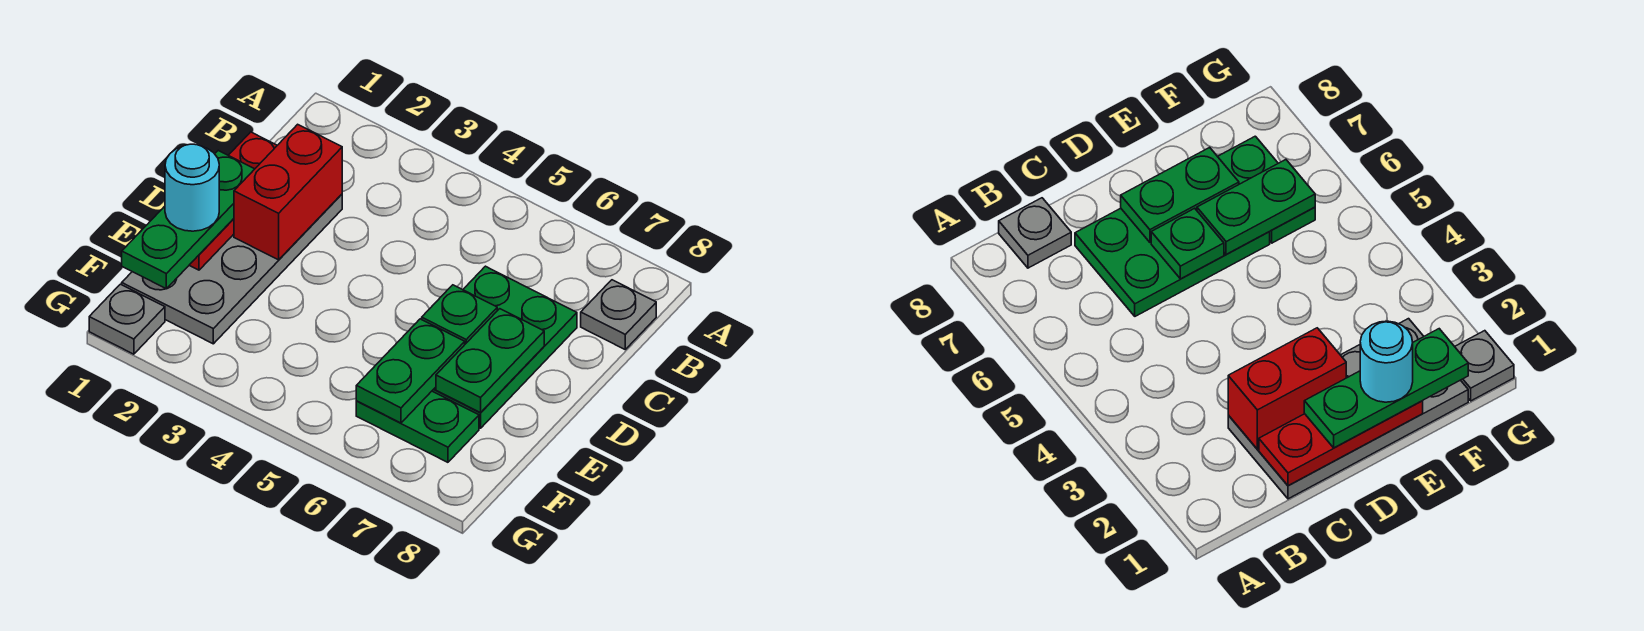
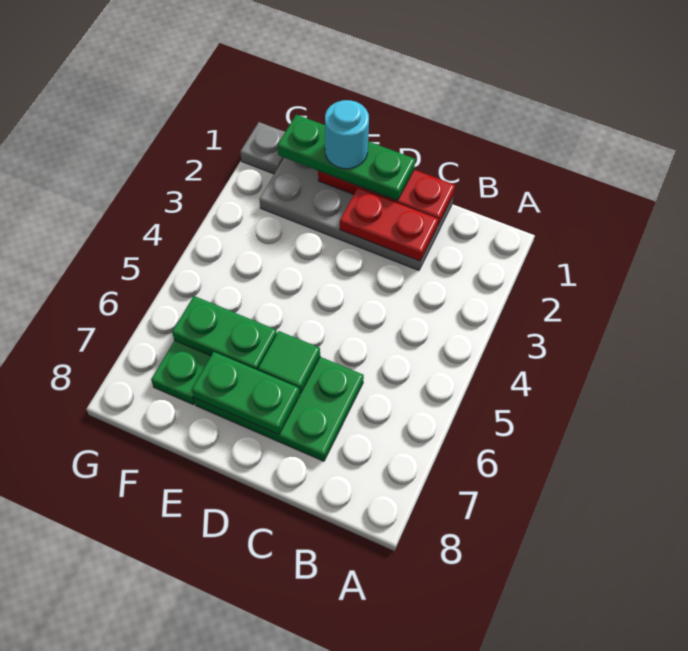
grey 1x1 plate [581,280,656,349] -> none
red 1x2 brick [234,124,342,260] -> red 1x2 plate [340,188,438,261]
green 1x1 plate [422,285,497,344] -> green 1x1 tile [258,331,320,394]

